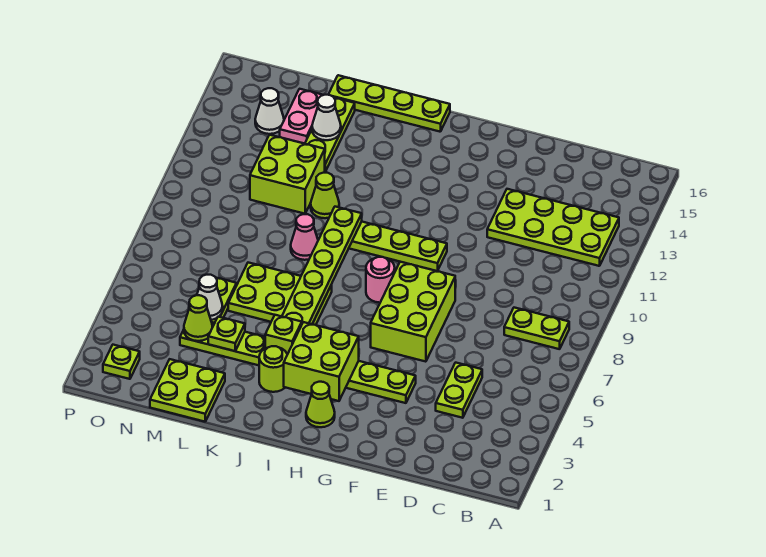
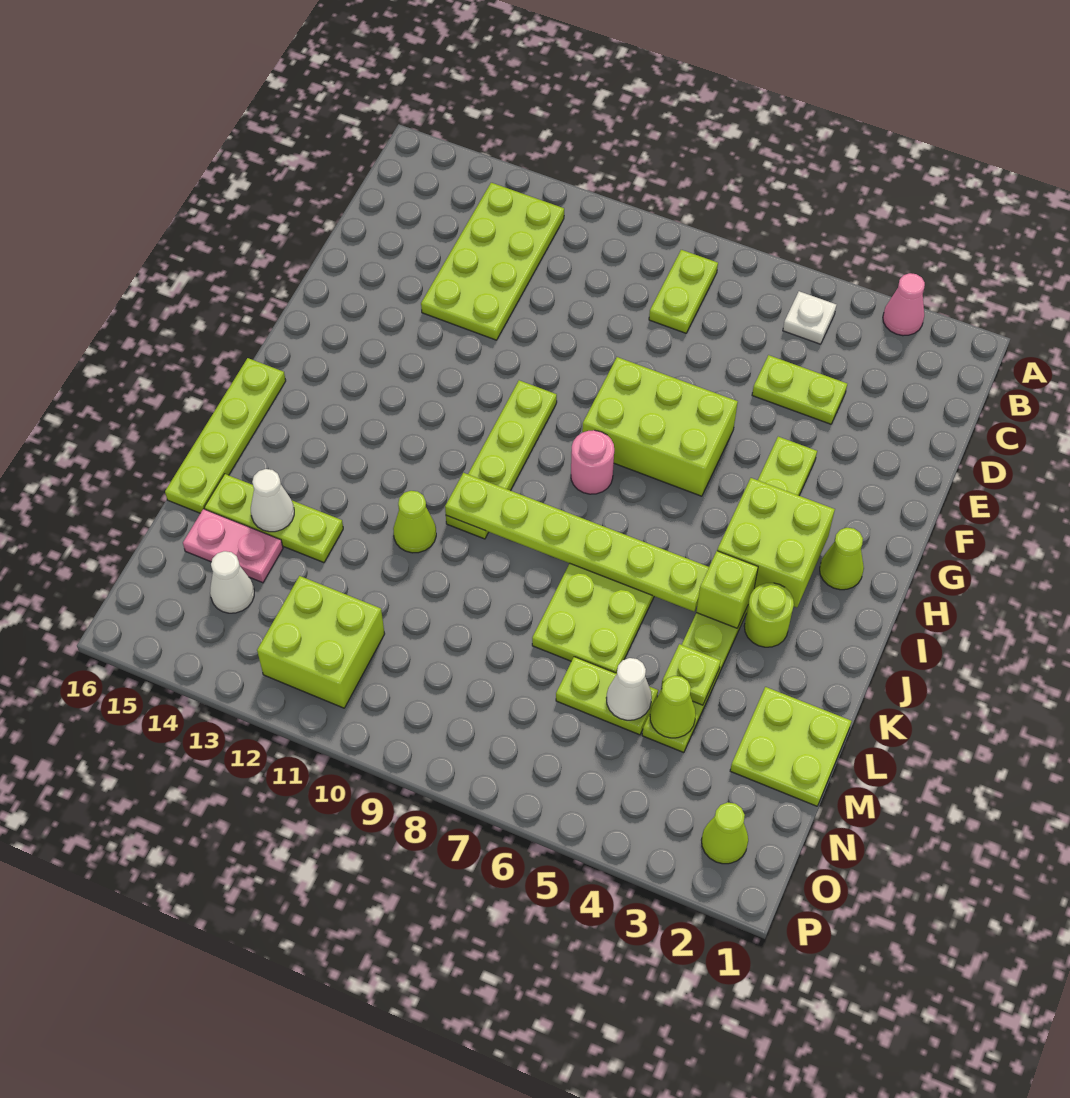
none -> white 1x1 plate [783,291,836,344]
pink 1x1 cone [291,214,318,260] -> pink 1x1 cone moved to [883,273,925,336]
lime 2x2 brick [250,135,325,214] -> lime 2x2 brick moved to [257,576,385,708]
lime 1x1 plate [103,345,140,379] -> lime 1x1 cone [702,802,748,864]

